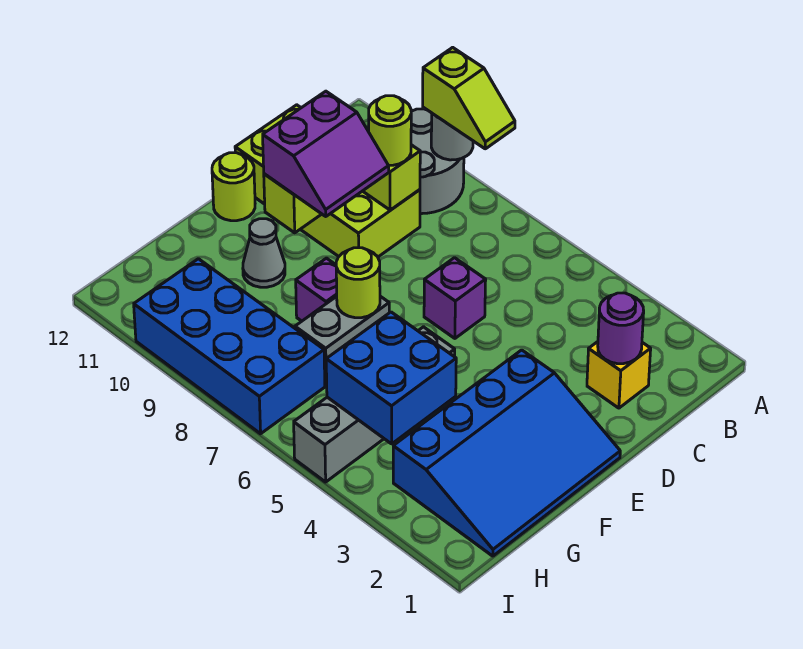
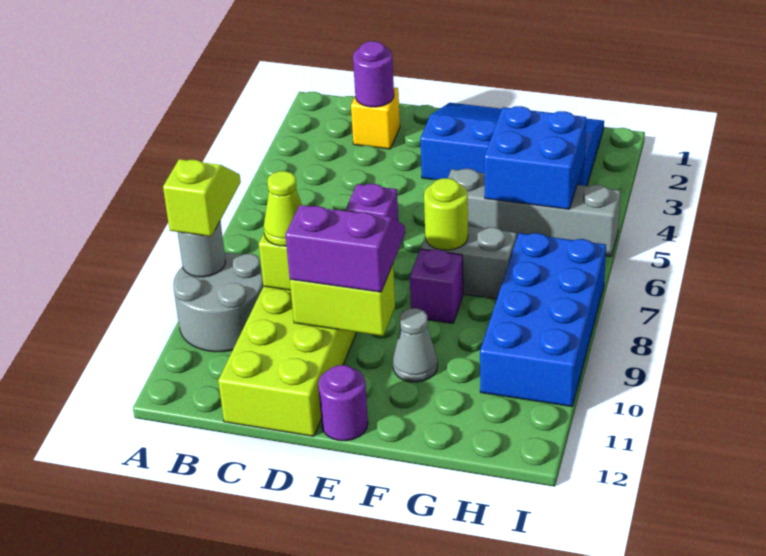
lime 1x1 round brick [369,96,411,165] -> lime 1x1 cone [264,171,302,246]
lime 1x1 round brick [212,153,255,221] -> purple 1x1 round brick [318,365,368,441]

